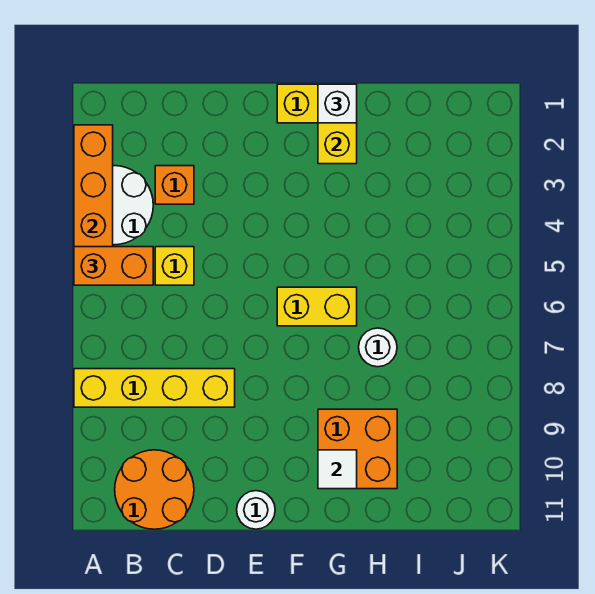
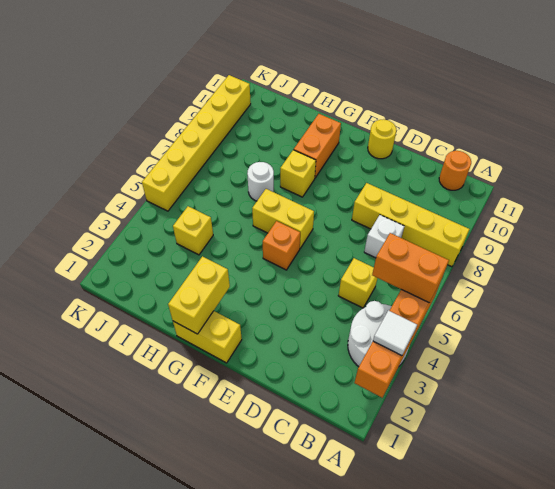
orange 2x2 round brick [115,450,194,529] -> orange 1x1 round brick [439,151,471,190]
orange 1x1 brick [155,166,194,204] -> orange 1x1 brick moved to [263,221,300,270]
white 1x1 round brick [237,491,275,529] -> yellow 1x1 round brick [368,119,396,159]
white 1x1 brick [318,84,357,123] -> white 1x1 brick moved to [364,215,404,258]
none -> yellow 1x1 brick [280,150,316,197]
orange 2x2 brick [318,409,397,489] -> orange 1x2 brick [294,114,341,178]
white 1x1 tile [318,450,357,489] -> white 1x1 tile moved to [373,310,417,356]
none -> yellow 1x1 brick [173,206,213,255]
none -> yellow 1x6 brick [142,75,251,211]

